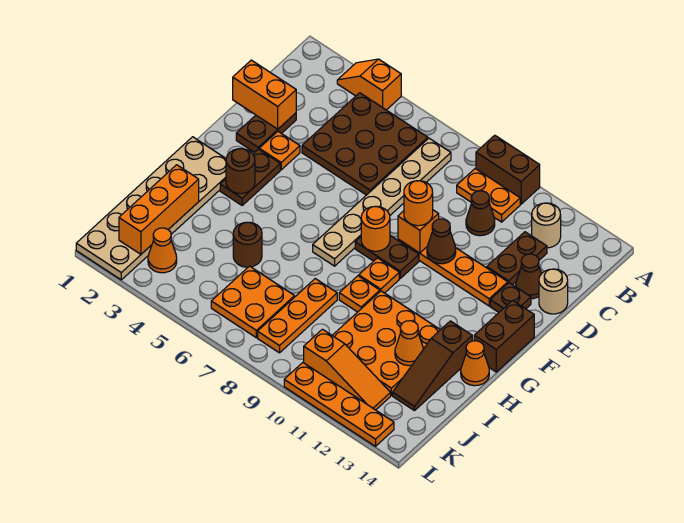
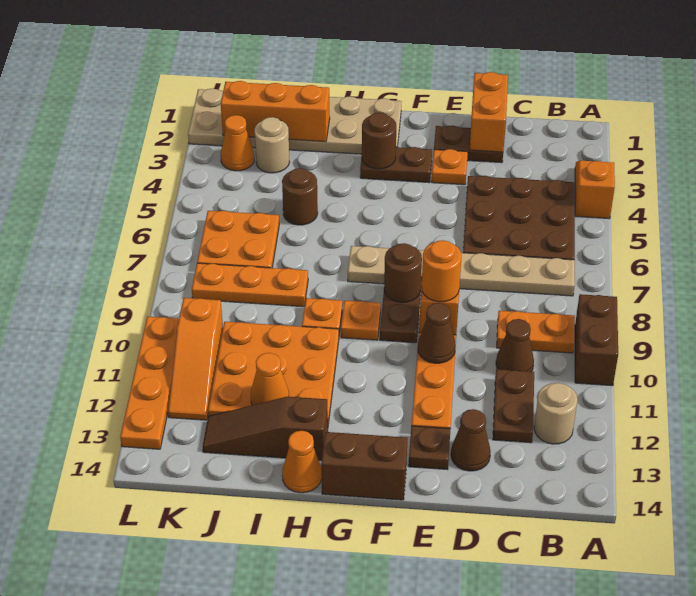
orange 1x2 plate [457,169,520,222] -> orange 1x2 plate turned to [497,311,575,353]
brown 1x2 plate [487,232,547,285] -> brown 1x2 plate turned to [493,369,534,443]
tan 1x1 round brick [539,269,568,314] -> tan 1x1 round brick moved to [254,117,290,173]
orange 1x1 round brick [361,206,390,251] -> brown 1x1 round brick [384,243,422,303]

